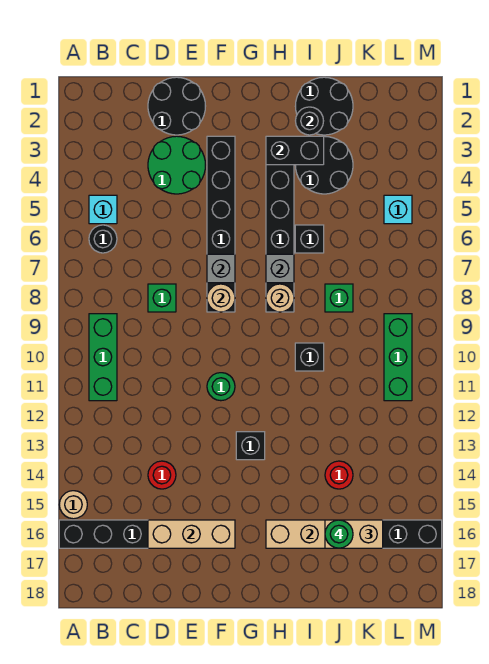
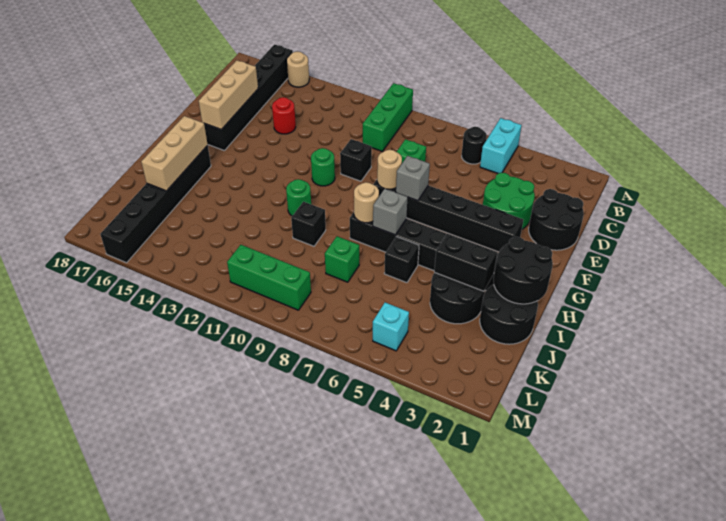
cyan 1x1 brick [89,195,117,224] -> cyan 1x2 brick [480,118,522,173]
green 1x3 brick [89,314,117,401] -> green 1x3 brick turned to [363,83,413,152]
black 1x1 brick [236,432,265,460] -> black 1x1 brick moved to [340,139,372,181]
black 1x2 brick [266,136,324,165] -> black 1x2 brick turned to [434,233,497,291]
black 1x1 round brick [296,107,323,135] -> black 2x2 round brick [494,237,553,304]
red 1x1 round brick [325,461,353,489] -> none
tan 1x2 brick [325,520,383,548] -> none
green 1x1 round brick [325,520,353,548] -> green 1x1 round brick moved to [286,179,311,216]

